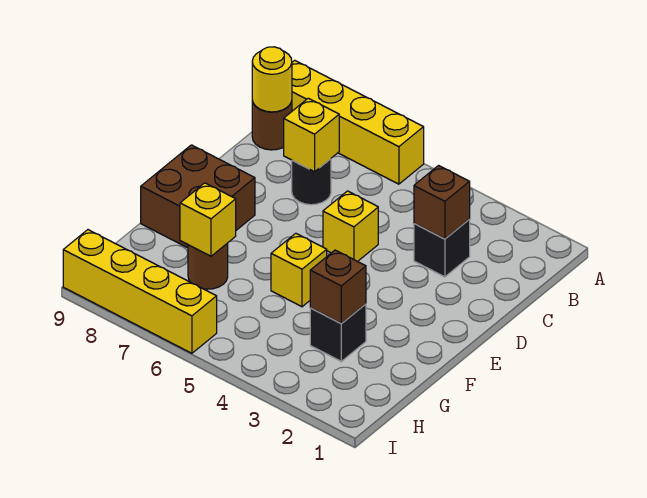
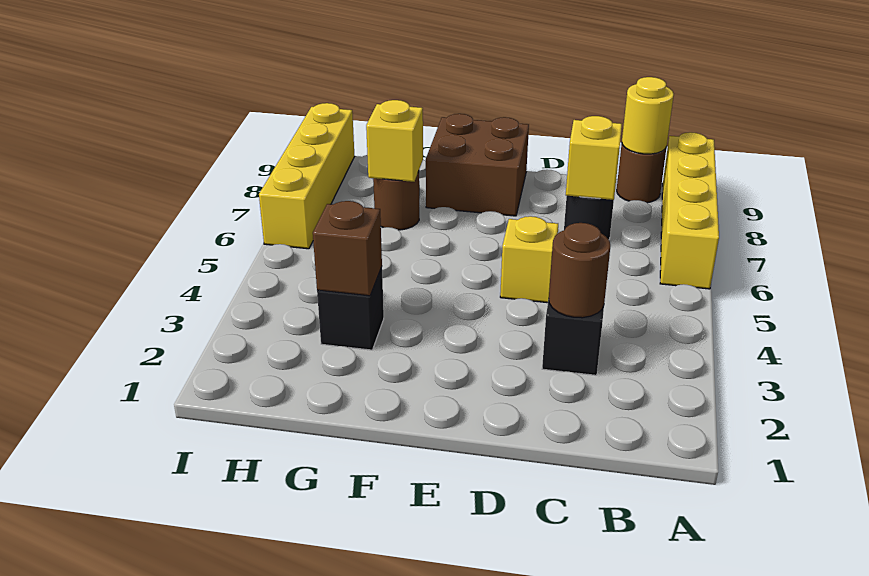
brown 1x1 brick [414,166,470,239] -> brown 1x1 round brick [549,223,610,318]
yellow 1x1 brick [271,233,327,307] -> none

